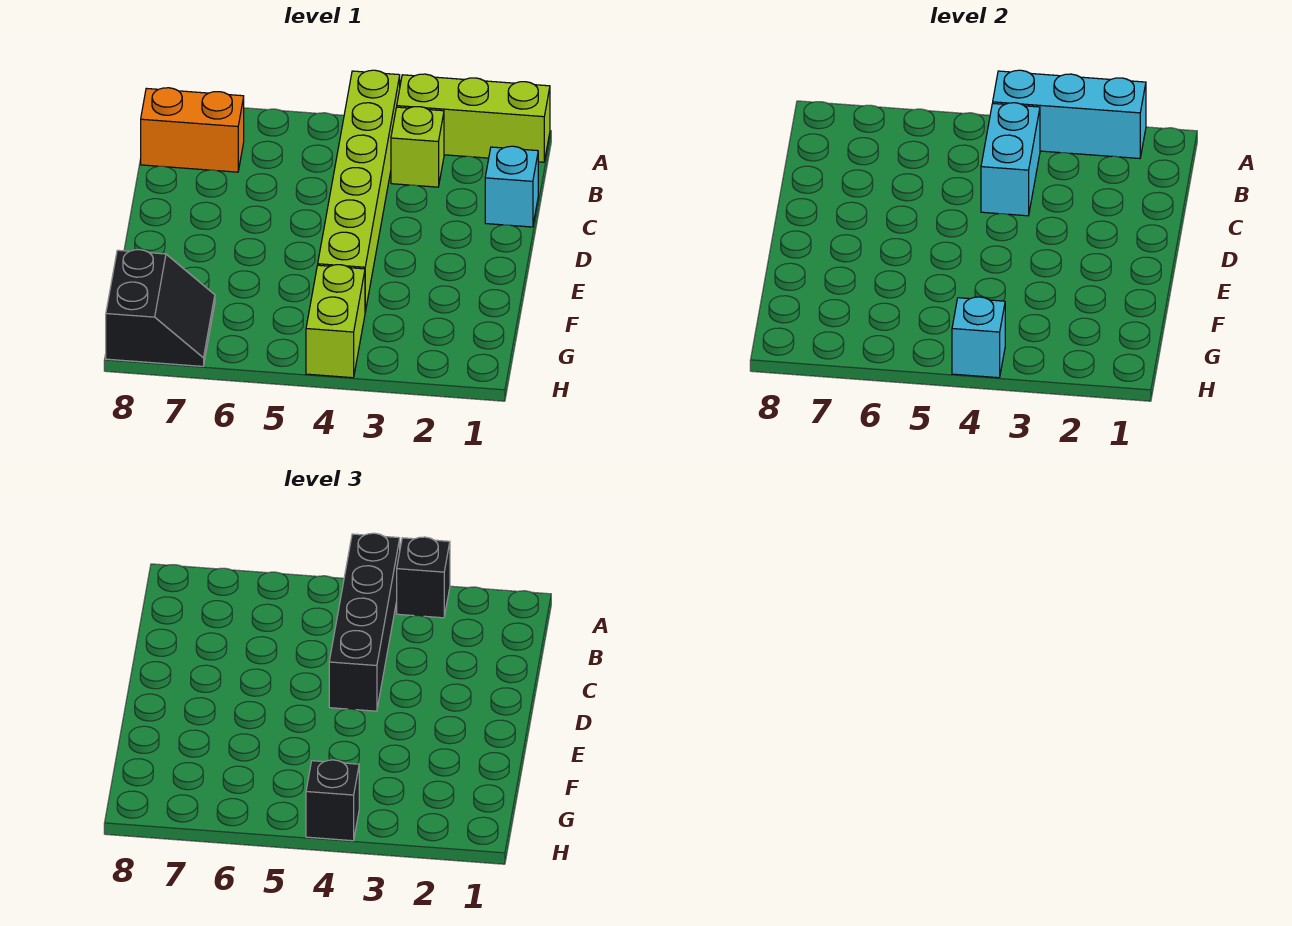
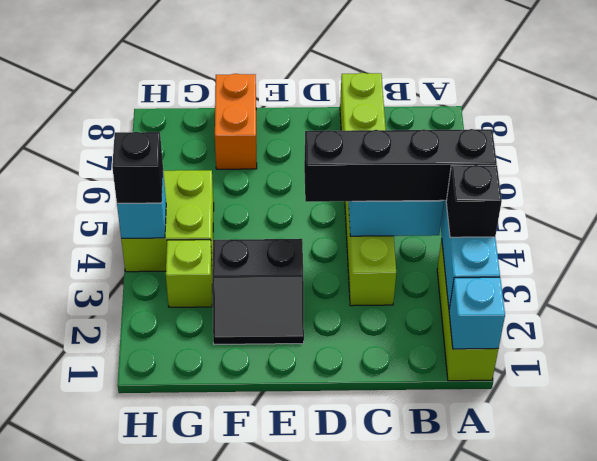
lime 1x6 brick [318,70,400,312] -> lime 1x6 brick turned to [340,73,396,306]
lime 1x1 brick [391,107,444,187] -> lime 1x1 brick moved to [166,240,212,307]
orange 1x2 brick [141,88,244,172] -> orange 1x2 brick moved to [215,74,257,169]
cyan 1x1 brick [485,146,538,227] -> cyan 1x1 brick moved to [449,277,505,349]
lime 1x2 brick [306,265,365,378] -> lime 2x2 brick [121,170,214,272]
black 2x2 slope [106,250,215,366] -> black 2x2 slope moved to [212,239,304,345]

